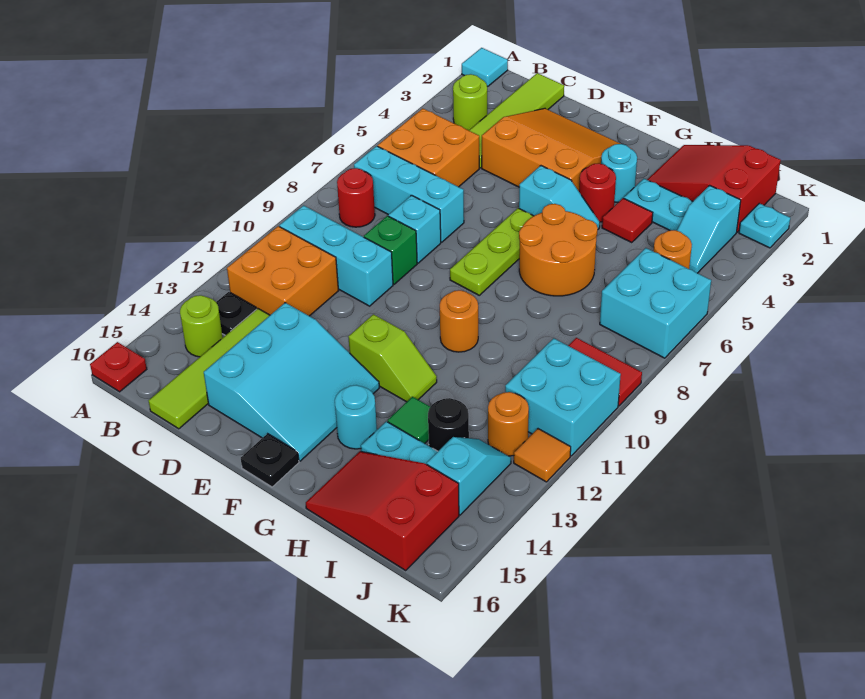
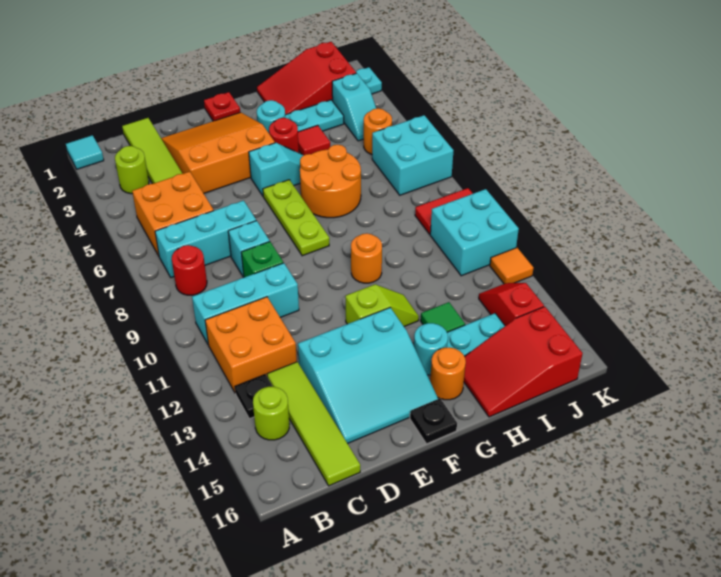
red 1x1 plate [90,342,147,392] -> red 1x1 plate moved to [204,92,240,121]
cyan 3x3 slope [204,303,379,461] -> cyan 3x3 slope turned to [298,308,438,443]
black 1x1 round brick [428,398,469,451] -> none
orange 1x1 round brick [488,392,529,456] -> orange 1x1 round brick moved to [430,348,466,400]
cyan 1x2 slope [427,437,511,515] -> red 1x2 slope [479,283,544,326]

